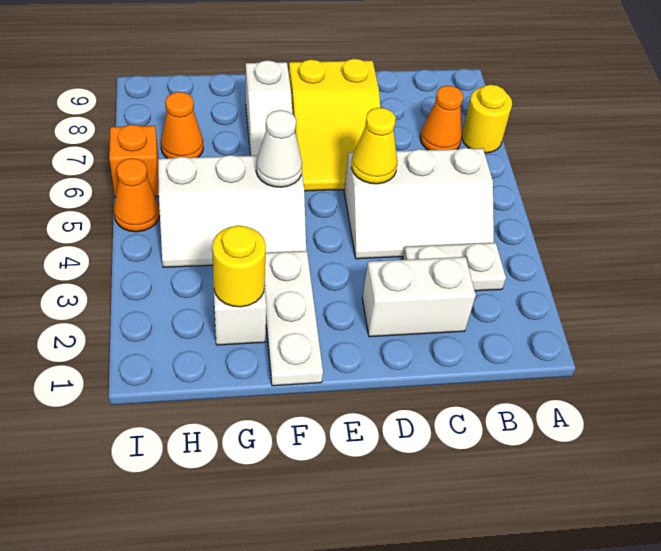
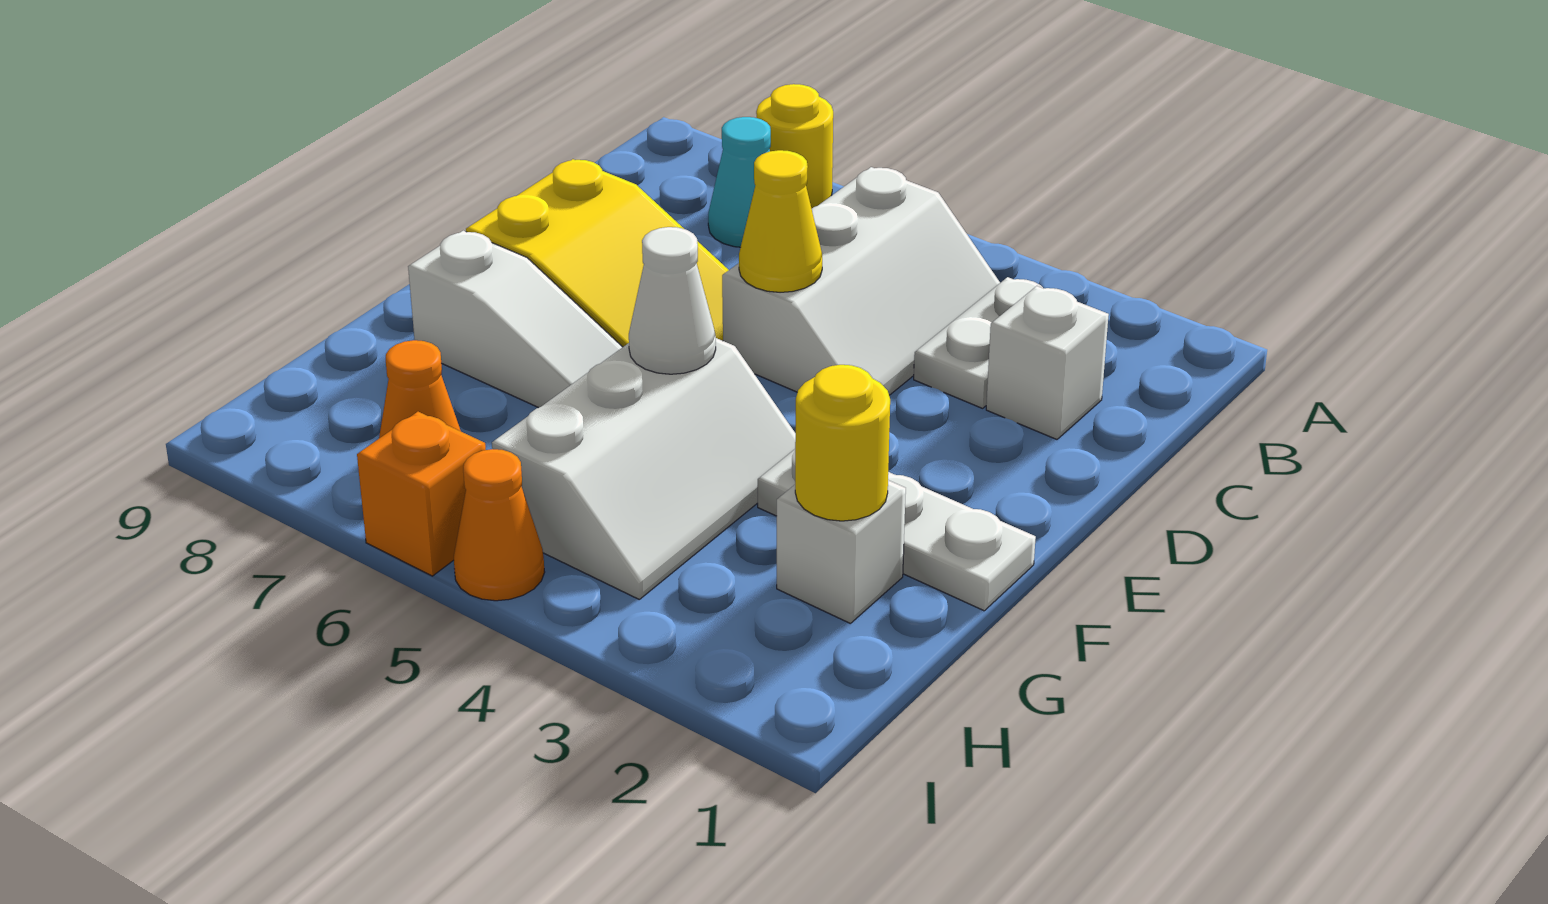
orange 1x1 cone [420,86,463,150] -> cyan 1x1 cone [708,117,771,247]
white 1x2 brick [362,257,476,337] -> white 1x1 brick [986,286,1109,439]

